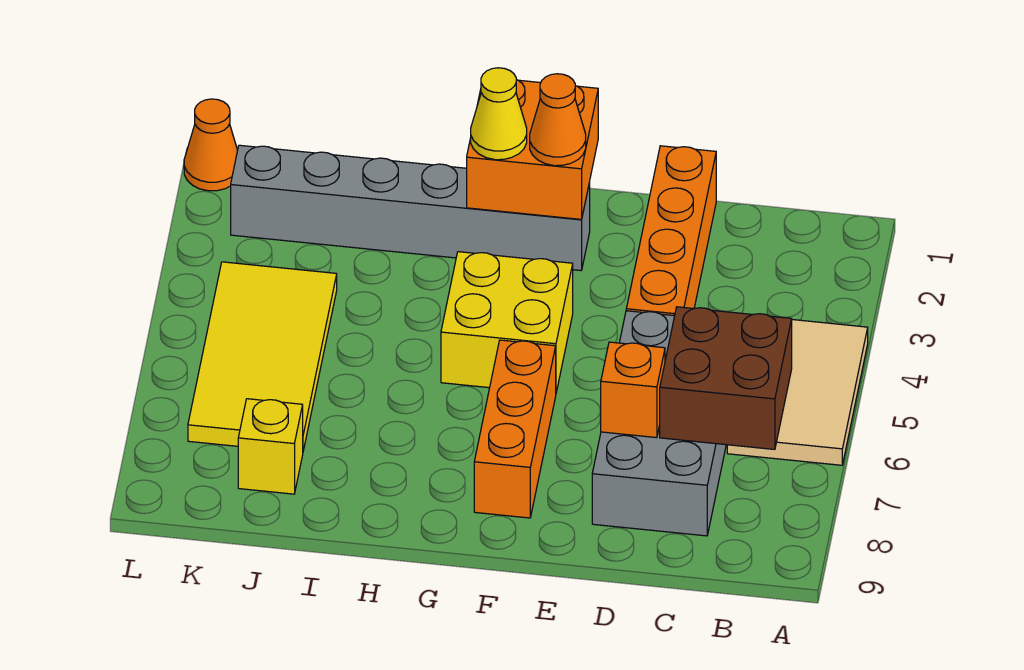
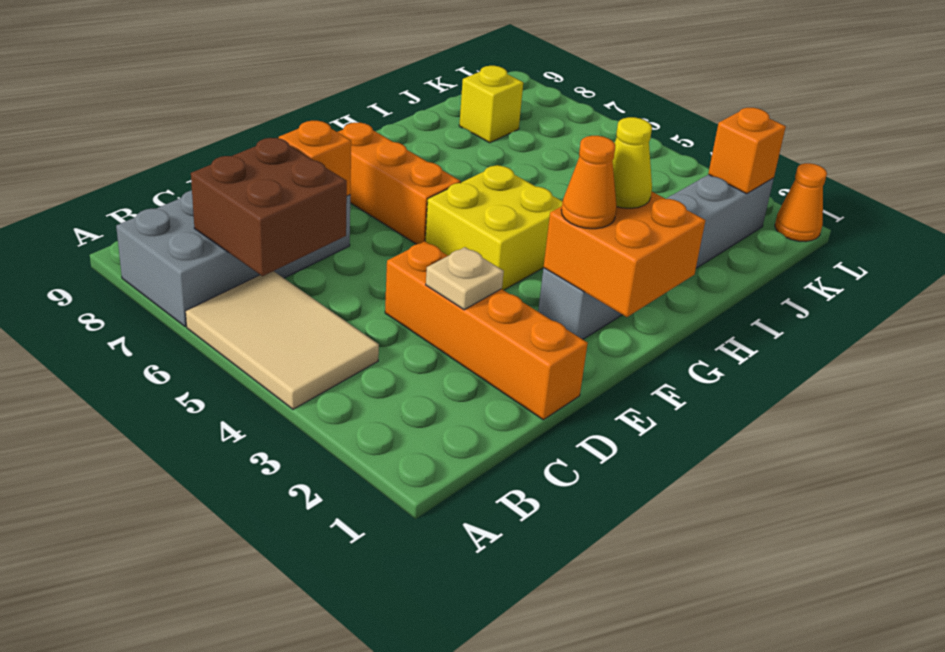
grey 2x4 brick [592,311,726,536] -> grey 2x4 brick turned to [116,191,350,327]
none -> tan 1x1 plate [426,247,504,310]
yellow 2x4 tile [188,262,337,451] -> none
none -> orange 1x1 brick [708,108,786,194]

